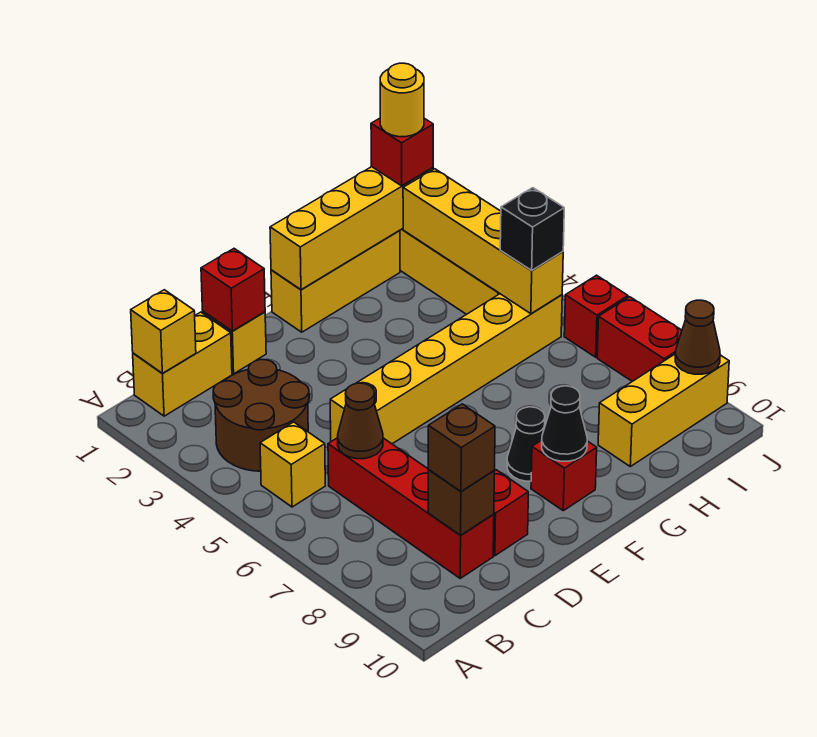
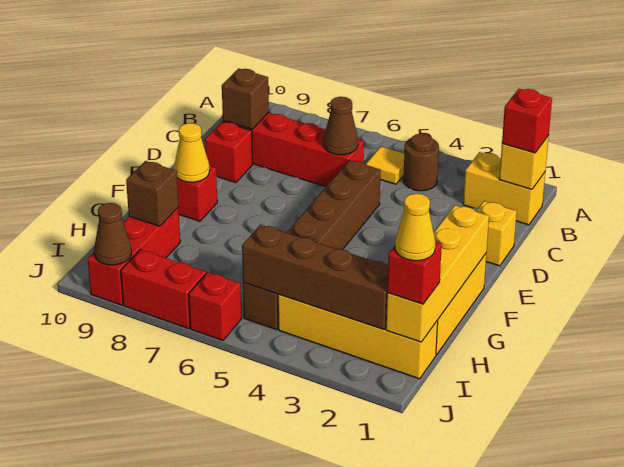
yellow 1x2 brick [133,312,232,416] -> yellow 1x2 brick turned to [463,152,545,225]
brown 2x2 round brick [213,360,309,471] -> brown 1x1 round brick [403,133,439,191]
yellow 1x1 brick [260,422,325,507] -> yellow 1x1 tile [366,147,404,184]
brown 1x1 brick [428,404,495,492] -> brown 1x1 brick moved to [126,161,178,226]
red 1x1 brick [201,249,265,331] -> red 1x1 brick moved to [502,89,552,153]
yellow 1x6 brick [330,294,562,444] -> brown 1x6 brick [243,160,381,330]
black 1x1 cone [507,407,545,481] -> none
black 1x1 cone [542,386,587,461] -> yellow 1x1 cone [174,123,210,182]
yellow 1x3 brick [598,354,729,467] -> red 1x3 brick [88,208,180,305]
yellow 1x1 round brick [380,63,424,137] -> yellow 1x1 cone [395,194,435,261]
yellow 1x4 brick [403,169,563,314] -> brown 1x4 brick [242,225,388,329]
black 1x1 brick [500,188,564,271] -> none

